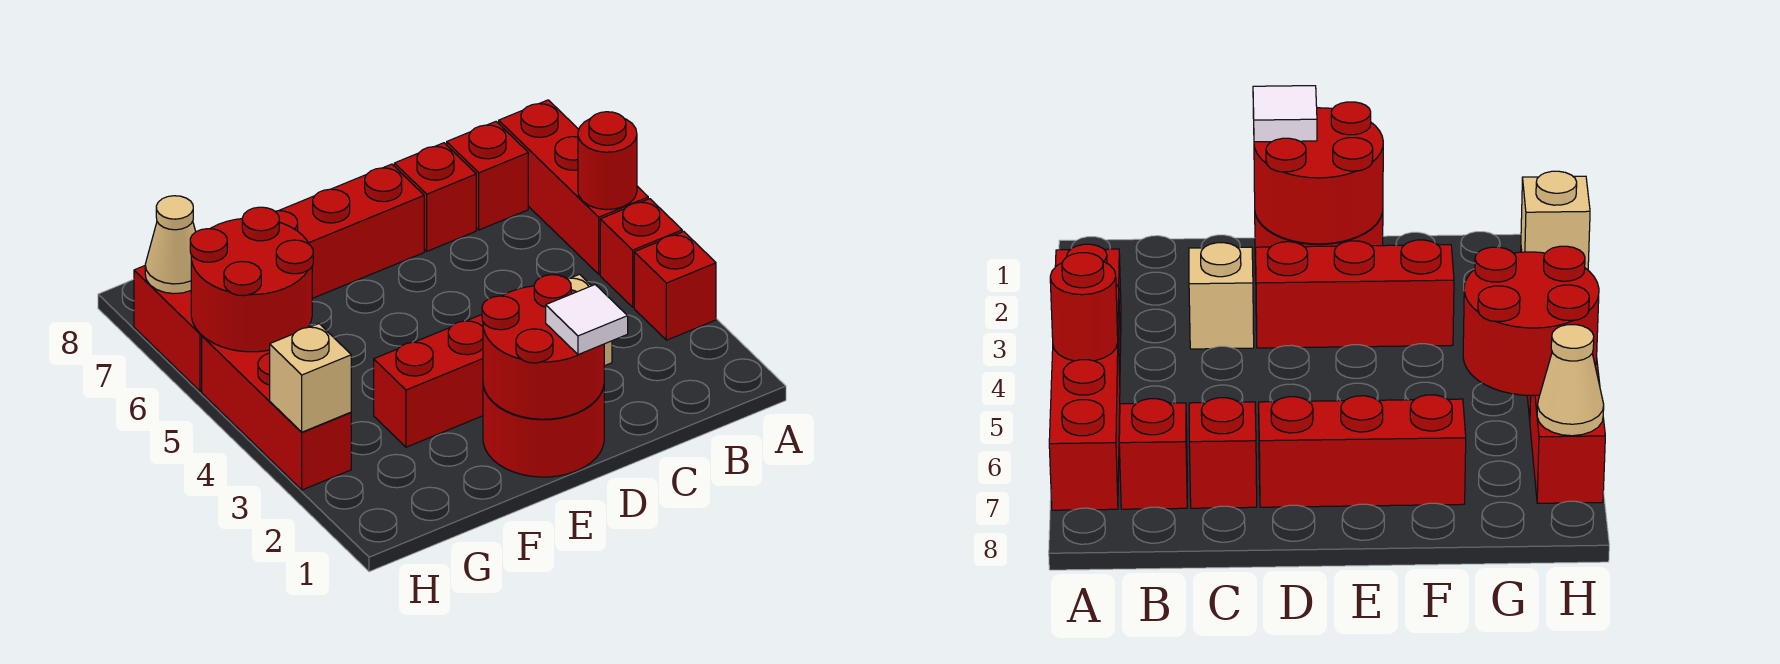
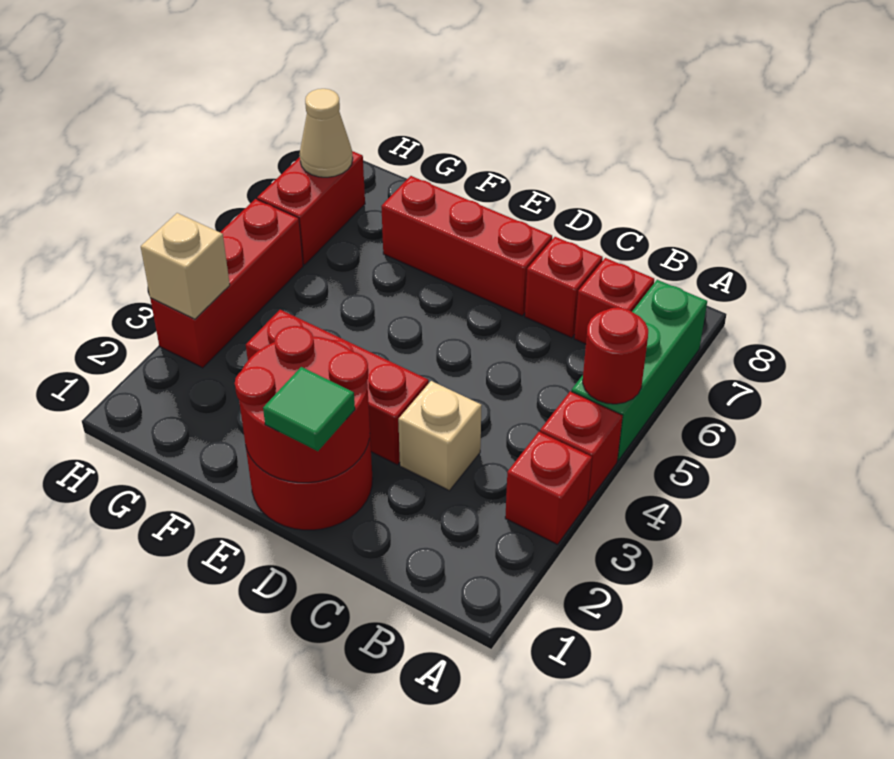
red 1x3 brick [499,100,648,274] -> green 1x3 brick [571,280,707,460]
white 1x1 tile [546,285,628,355] -> green 1x1 tile [263,367,355,451]
red 2x2 round brick [190,207,313,352] -> none

